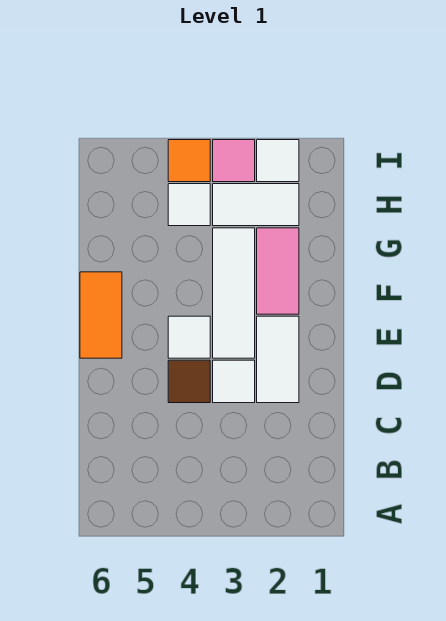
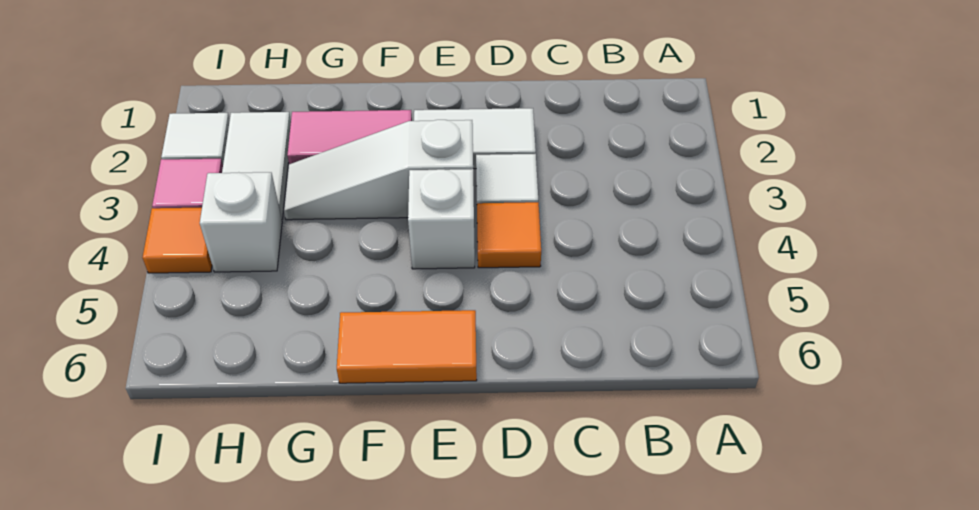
brown 1x1 tile [168,360,210,403] -> orange 1x1 tile [477,202,541,268]
white 1x3 tile [213,228,255,358] -> white 1x3 slope [284,120,473,220]
white 1x1 tile [168,316,210,358] -> white 1x1 brick [408,169,475,269]
white 1x1 tile [168,184,210,226] -> white 1x1 brick [200,172,282,272]

